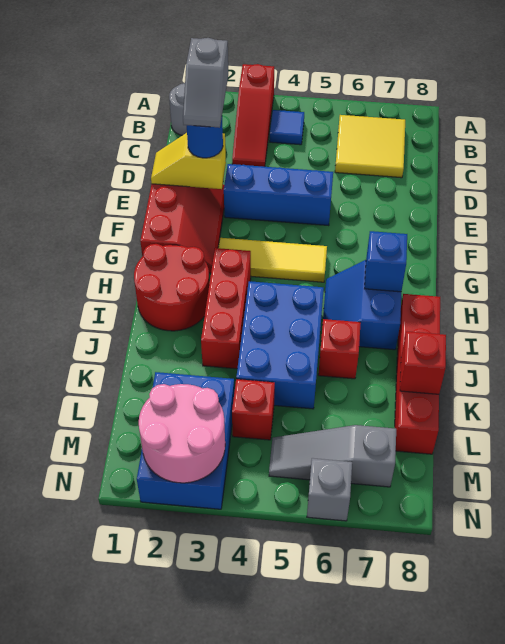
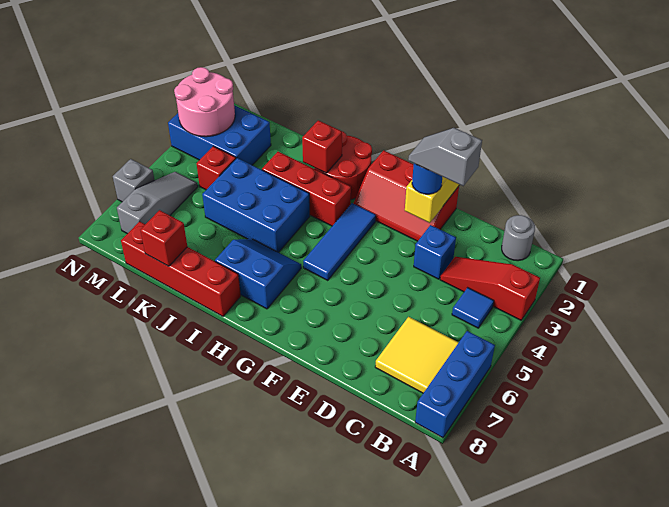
blue 1x3 brick [224,164,333,226] -> blue 1x3 brick moved to [415,331,495,438]
yellow 1x3 tile [218,238,327,282] -> blue 1x3 tile [303,203,376,280]
blue 1x1 brick [365,231,407,292] -> blue 1x1 brick moved to [414,225,456,279]
red 1x1 brick [318,319,361,379] -> red 1x1 brick moved to [302,120,342,173]

